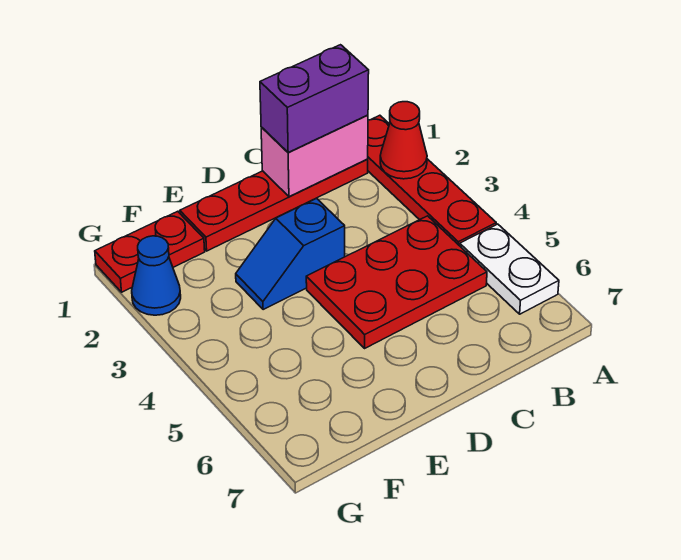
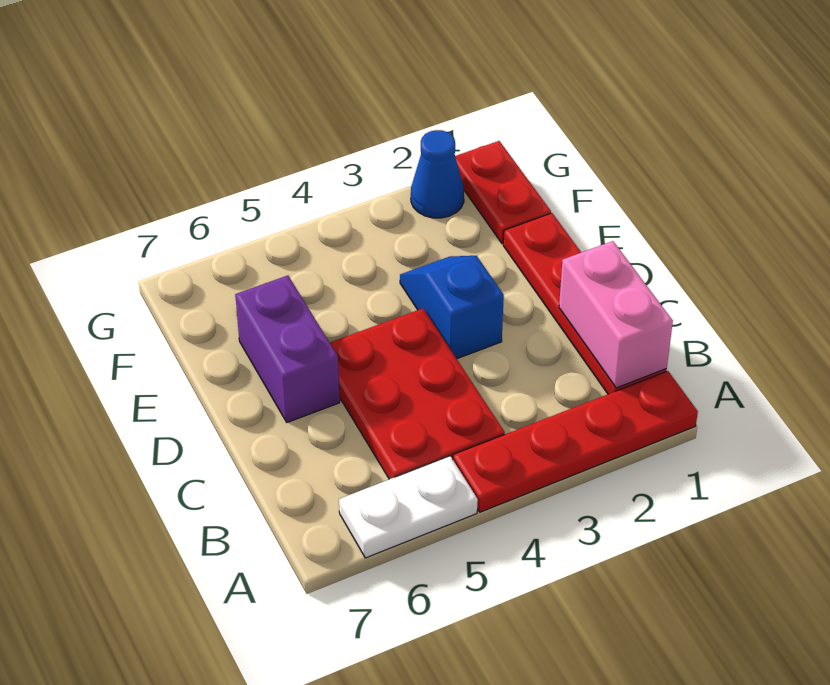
red 1x1 cone [380,102,427,179] -> none
purple 1x2 brick [260,45,369,153] -> purple 1x2 brick moved to [235,276,340,422]

